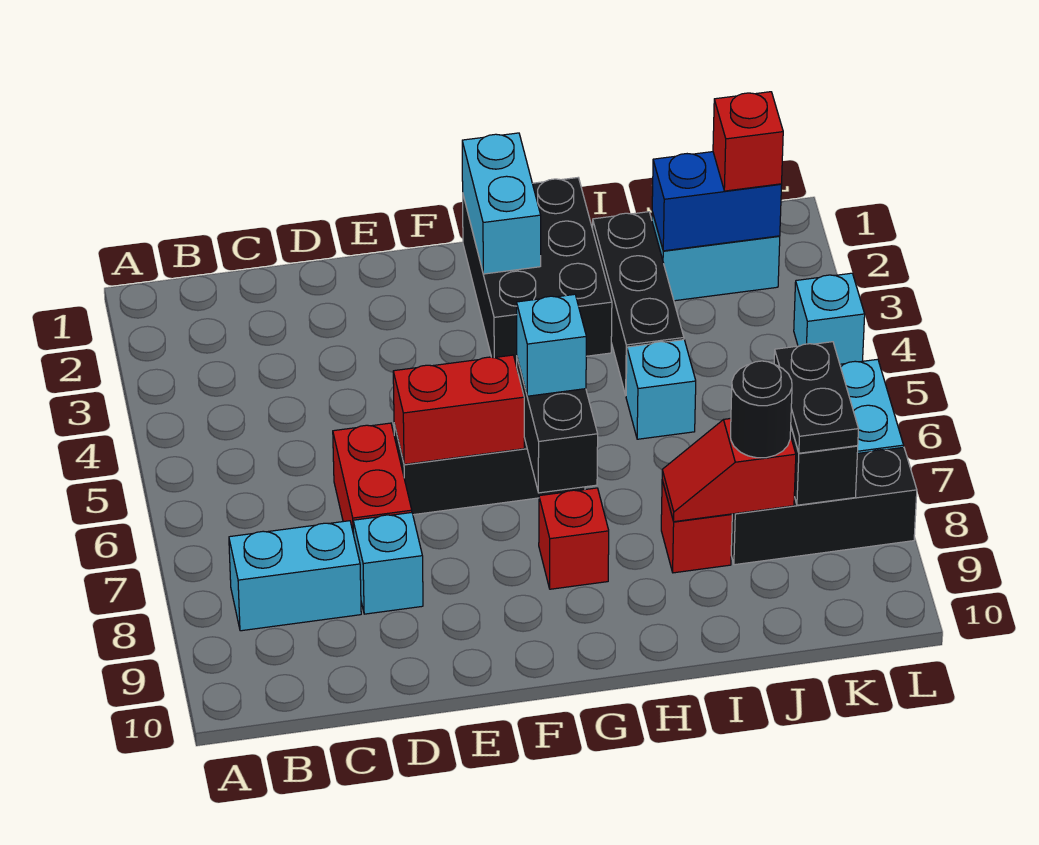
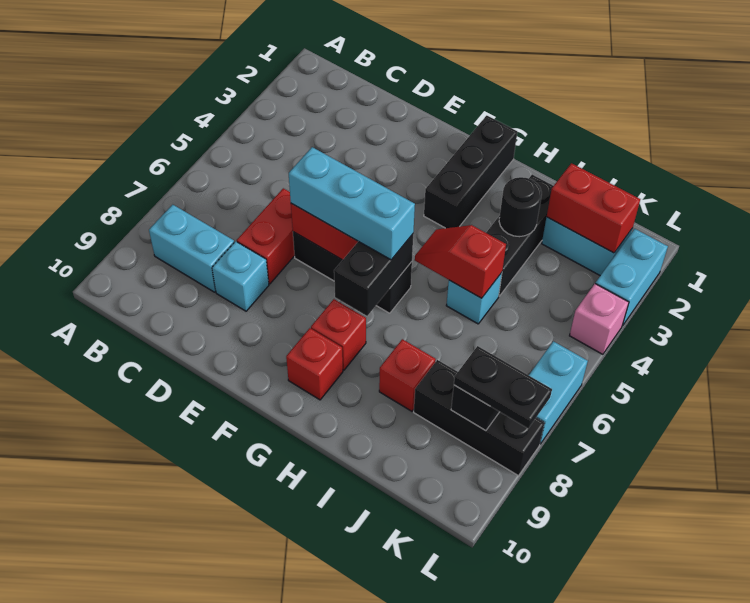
black 2x3 brick [463,178,612,365] -> black 1x3 brick [424,116,517,228]
cyan 1x2 brick [462,133,541,274] -> cyan 1x2 brick moved to [595,229,668,326]
cyan 1x1 brick [517,294,586,396] -> cyan 1x3 brick [289,147,415,260]
red 1x2 slope [662,419,796,522] -> red 1x2 slope moved to [415,225,506,298]
blue 1x2 brick [652,152,782,251] -> red 1x2 brick [547,163,640,253]
black 1x1 round brick [731,361,792,458] -> black 1x1 round brick moved to [499,177,542,237]
red 1x1 brick [713,92,783,191] -> red 1x1 brick moved to [286,328,343,400]
black 1x2 plate [774,342,859,453] -> black 1x2 plate turned to [454,346,552,428]
cyan 1x1 brick [794,273,865,364] -> pink 1x1 brick [570,284,629,354]

